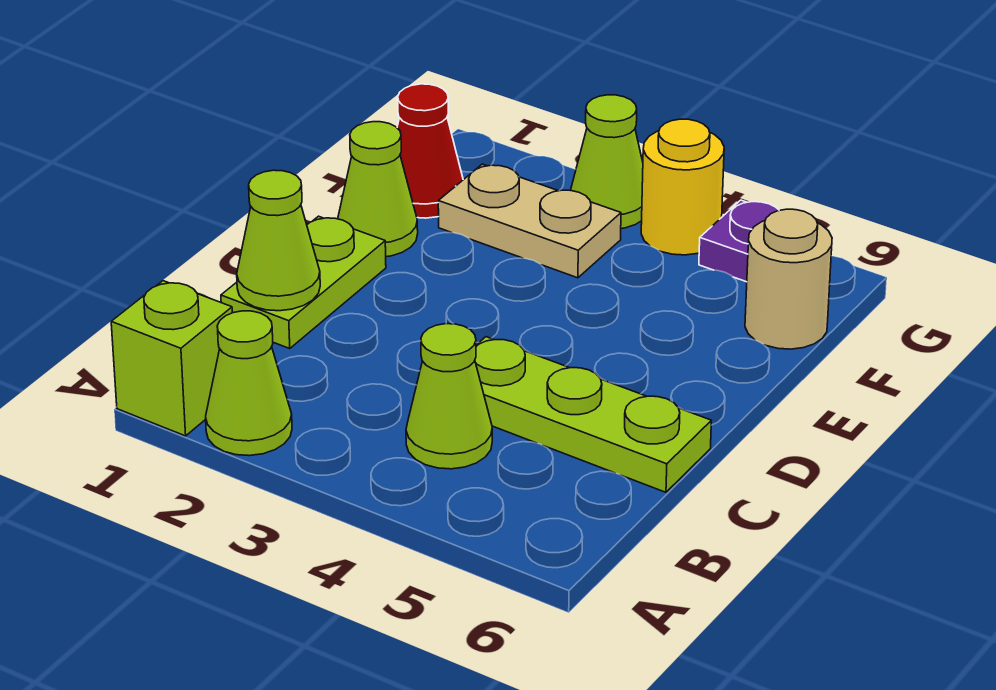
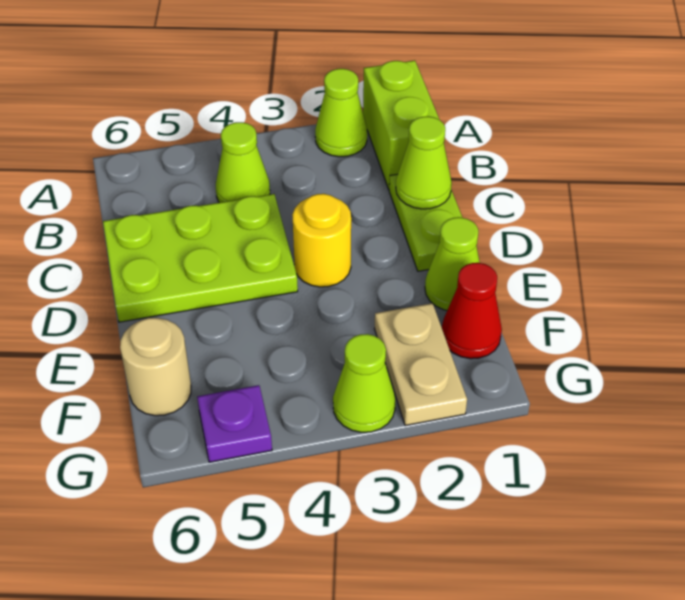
lime 1x1 brick [111,281,232,436] -> lime 1x2 brick [363,60,439,189]
lime 1x3 plate [475,337,711,492] -> lime 2x3 plate [103,194,298,322]
tan 1x2 plate [438,164,621,278] -> tan 1x2 plate turned to [374,303,467,426]
yellow 1x1 round brick [641,119,724,255] -> yellow 1x1 round brick moved to [292,194,351,287]

